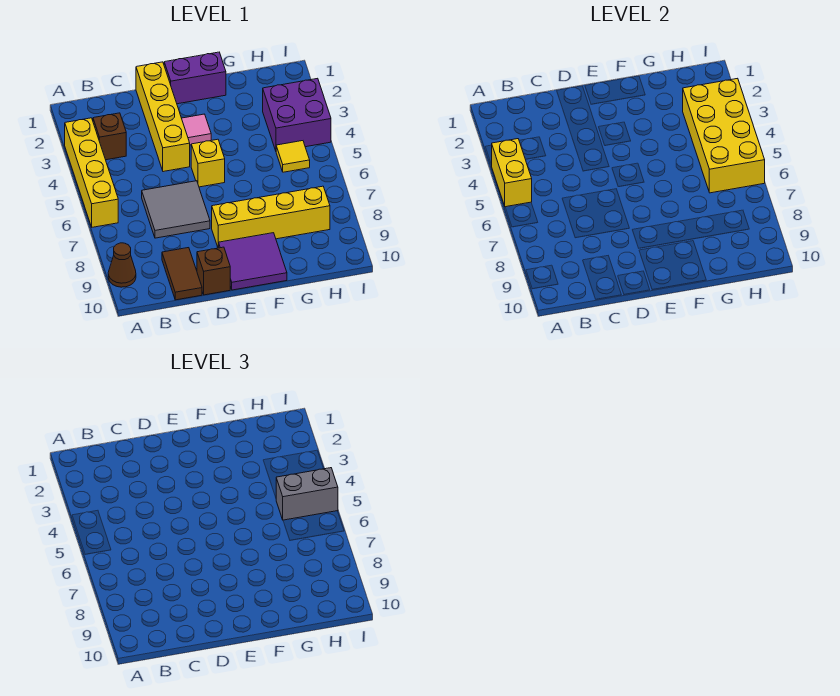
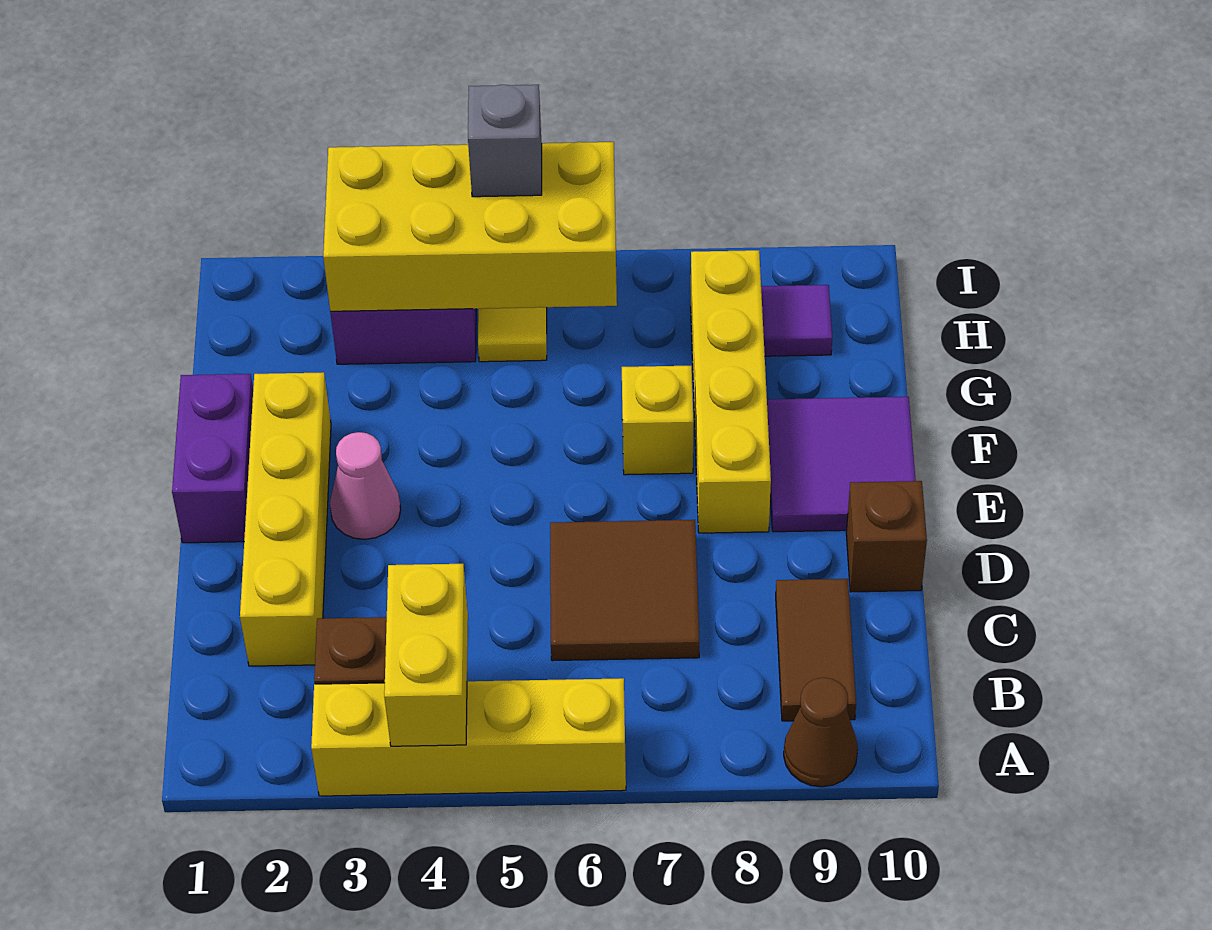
yellow 1x2 brick [492,139,532,207] -> yellow 1x2 brick turned to [384,564,468,746]
grey 2x2 tile [142,181,210,238] -> brown 2x2 tile [550,520,699,661]
brown 1x2 tile [162,248,202,300] -> brown 1x2 tile turned to [776,579,856,721]
yellow 1x4 brick [136,62,190,172] -> yellow 1x4 brick turned to [240,372,331,666]
pink 1x1 tile [182,114,211,145] -> pink 1x1 cone [330,432,401,539]
yellow 1x1 brick [191,139,225,187] -> yellow 1x1 brick moved to [622,366,694,475]
grey 1x2 brick [276,468,338,520] -> grey 1x1 brick [468,85,542,197]
none -> purple 1x1 tile [761,285,832,356]

